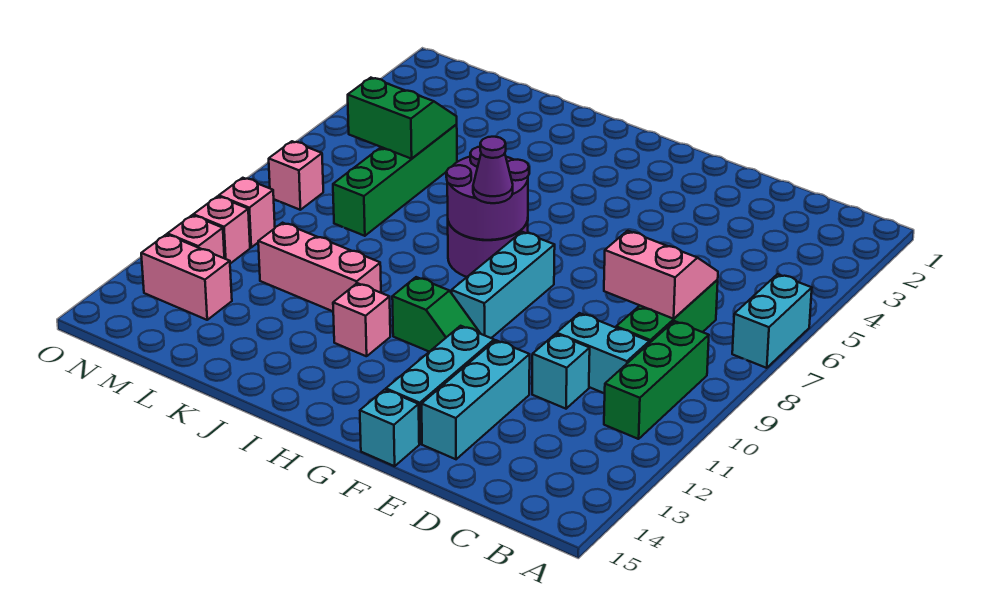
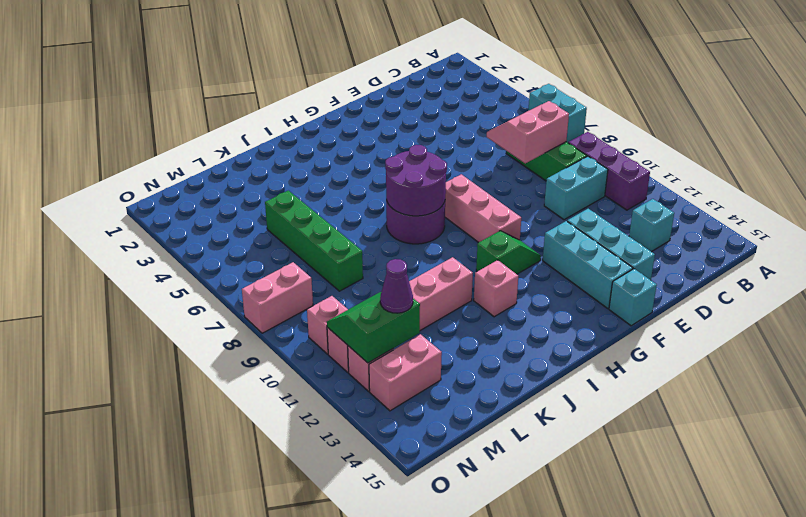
green 1x3 brick [604,321,709,439] -> purple 1x3 brick [568,132,650,210]
cyan 1x1 brick [532,334,590,409] -> cyan 1x1 brick moved to [629,199,674,252]
cyan 1x3 brick [451,232,555,338] -> pink 1x3 brick [445,174,521,243]
purple 1x1 cone [473,137,513,203] -> purple 1x1 cone moved to [380,259,413,313]
green 2x2 slope [348,78,457,159] -> green 2x2 slope moved to [327,292,420,363]
pink 1x1 brick [269,141,323,210] -> pink 1x2 brick [242,262,313,333]

